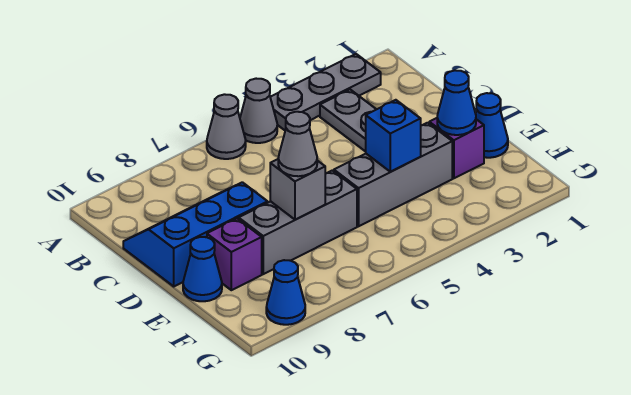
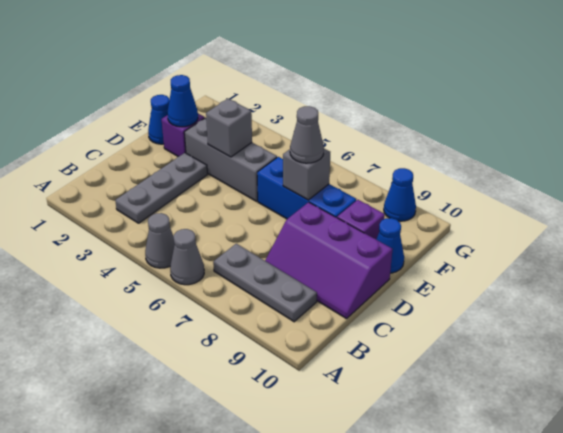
grey 1x3 plate [270,54,381,130] -> grey 1x3 plate moved to [213,244,317,322]
blue 2x3 slope [123,182,268,286] -> purple 2x3 slope [265,202,393,319]
blue 1x1 brick [366,100,421,172] -> grey 1x1 brick [206,99,252,157]
grey 1x3 brick [239,170,357,274] -> blue 1x3 brick [257,157,356,219]

